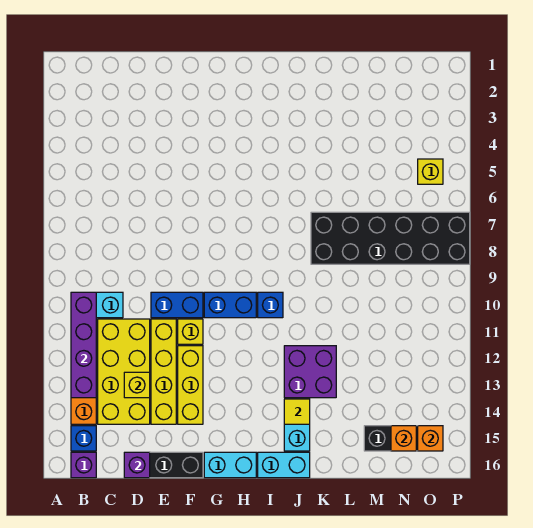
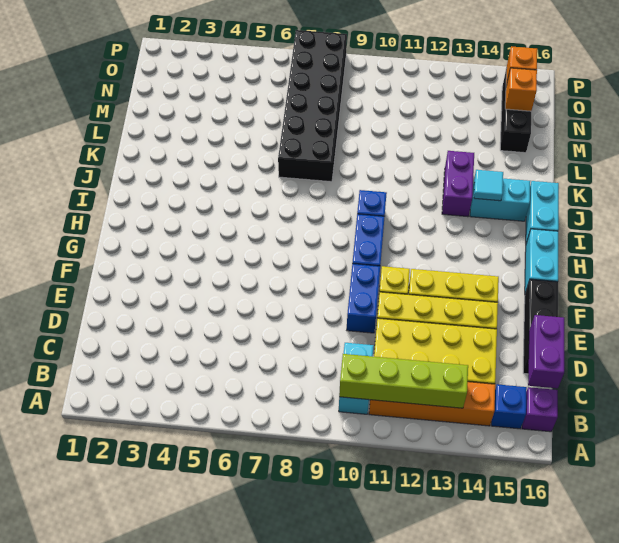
purple 1x4 brick [71,292,96,398] -> lime 1x4 brick [339,354,468,408]
yellow 1x1 brick [124,372,150,398] -> none
purple 1x1 brick [124,452,150,478] -> purple 1x2 brick [528,315,564,388]
purple 2x2 brick [284,346,336,398] -> purple 1x2 brick [442,151,474,217]
yellow 1x1 tile [284,399,310,424] -> cyan 1x1 tile [474,170,503,201]
yellow 1x1 brick [418,159,443,184] -> none

